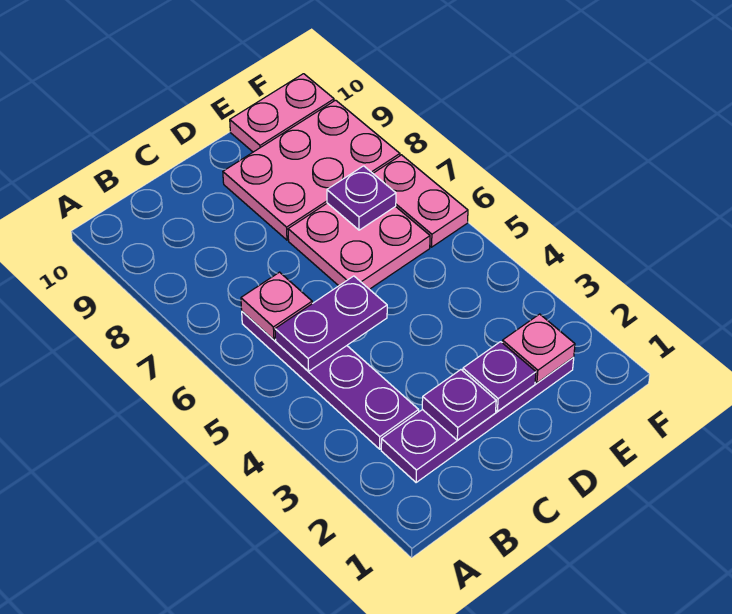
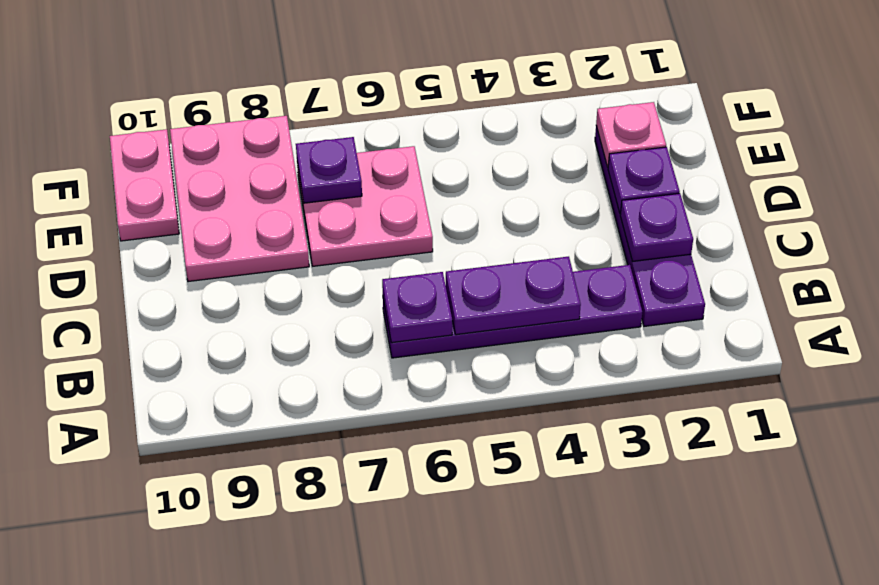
purple 1x2 plate [275,276,387,371] -> purple 1x2 plate turned to [446,257,581,335]
pink 1x1 plate [241,272,312,340] -> purple 1x1 plate [382,272,452,343]
pink 1x2 plate [373,155,468,247] -> none

